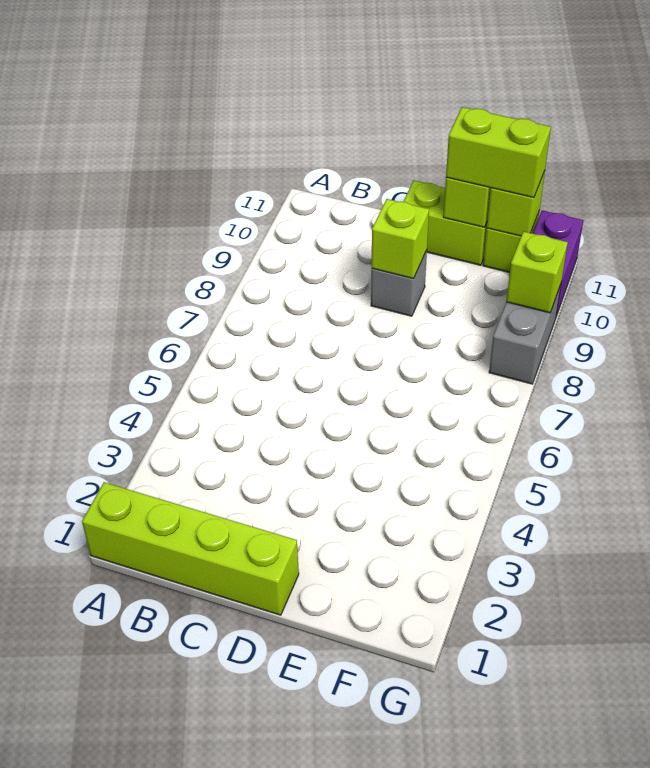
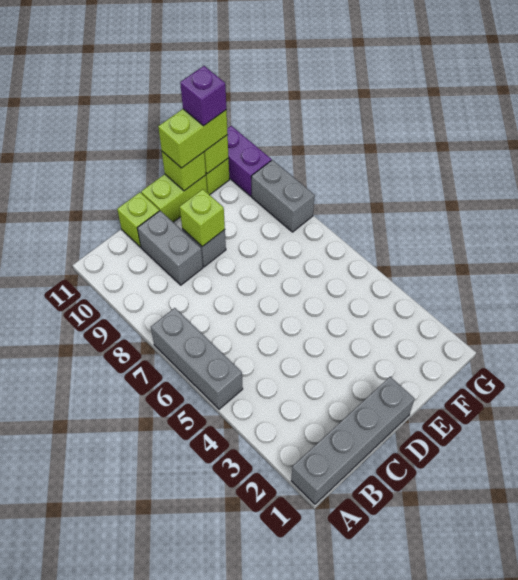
lime 1x4 brick [82,482,299,615] -> grey 1x4 brick [291,377,415,504]
none -> grey 1x3 brick [151,308,243,409]
none -> grey 1x2 brick [137,211,203,285]
none -> purple 1x1 brick [180,66,226,126]
lime 1x1 brick [506,231,568,313] -> lime 1x1 brick moved to [117,192,159,247]

